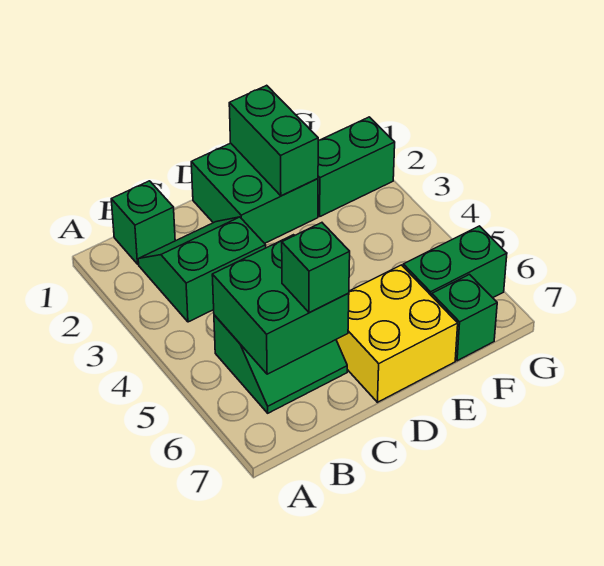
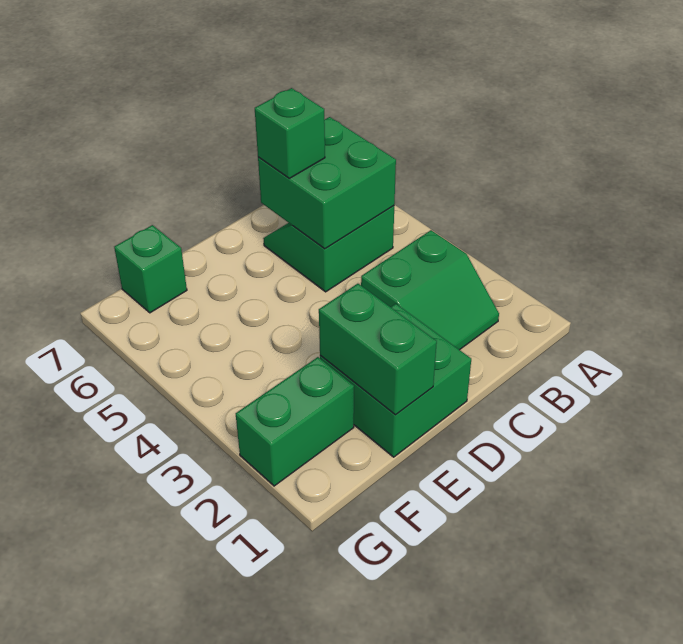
green 1x1 brick [111,181,175,264] -> none
yellow 2x2 brick [336,265,458,402] -> none
green 1x2 brick [403,226,507,298] -> none

